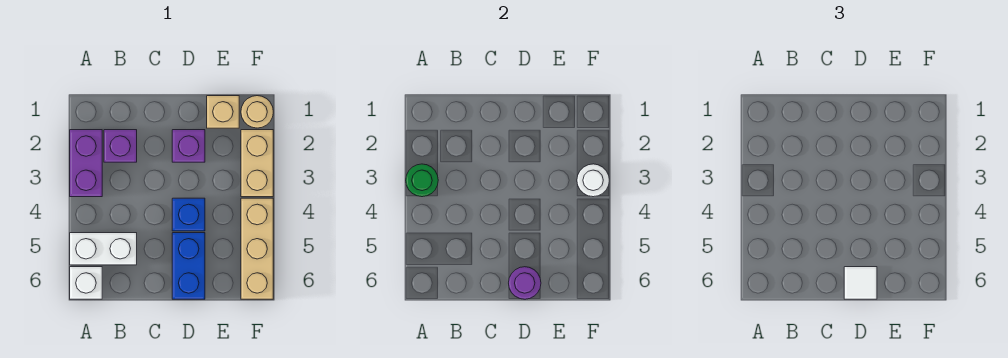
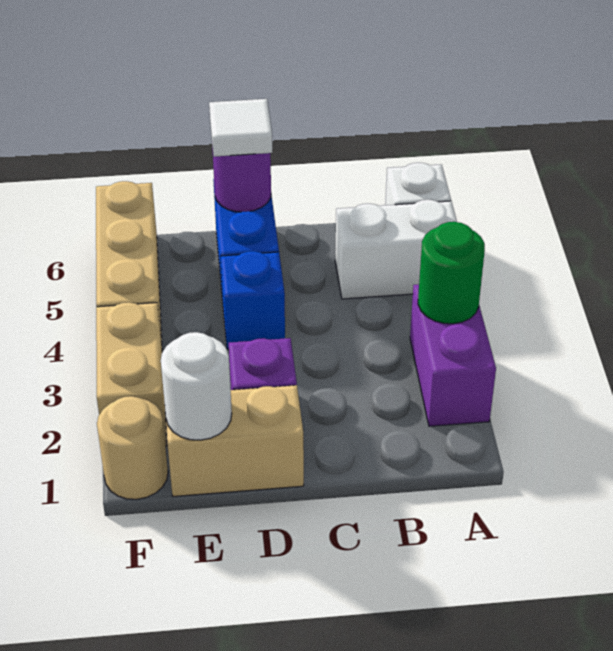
purple 1x1 brick [104,130,137,162] -> none
tan 1x1 brick [207,96,239,128] -> tan 1x2 brick [166,385,304,496]
white 1x1 round brick [577,164,609,197] -> white 1x1 round brick moved to [161,332,232,440]

